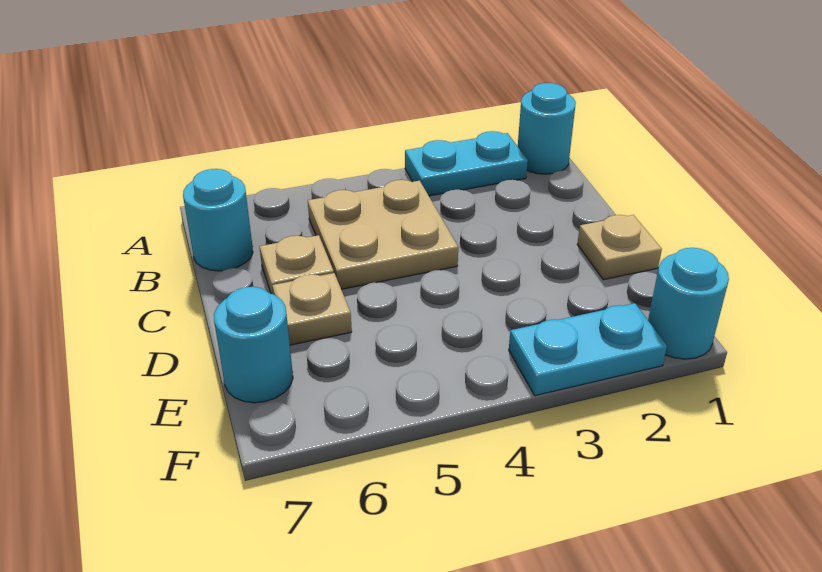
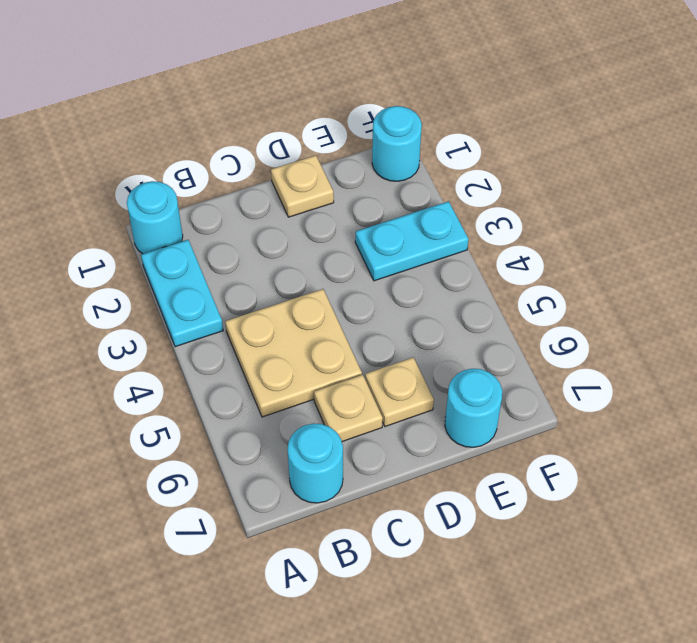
cyan 1x2 plate [509,303,667,396] -> cyan 1x2 plate turned to [355,201,468,281]

